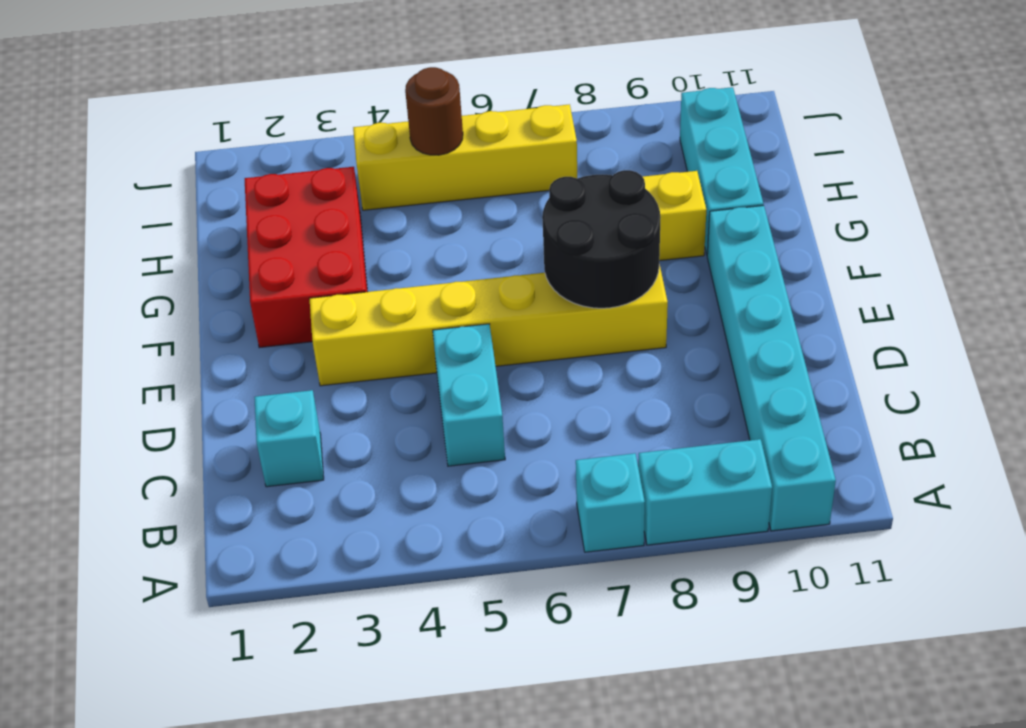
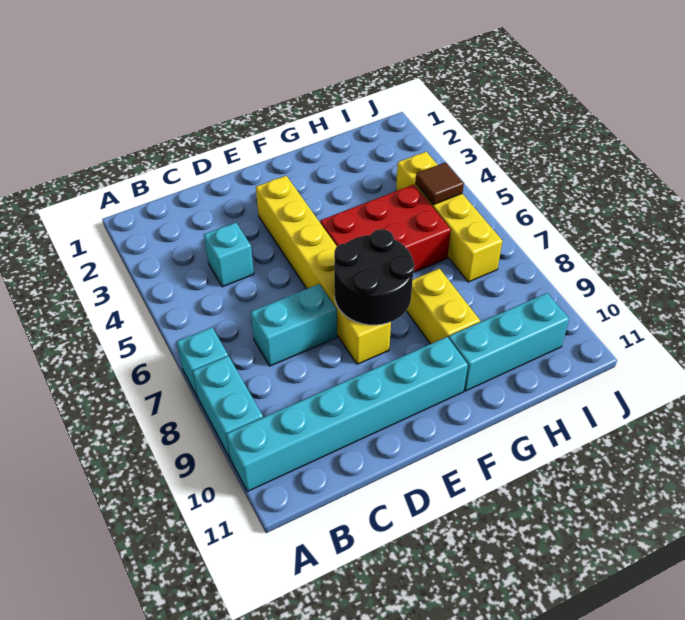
cyan 1x1 brick [254,390,324,487] -> cyan 1x1 brick moved to [204,223,254,287]
cyan 1x2 brick [433,324,505,466] -> cyan 1x2 brick moved to [251,284,337,366]
red 2x3 brick [245,167,368,348] -> red 2x3 brick moved to [320,185,451,272]
brown 1x1 round brick [405,67,463,155] -> brown 1x1 tile [416,162,464,205]

